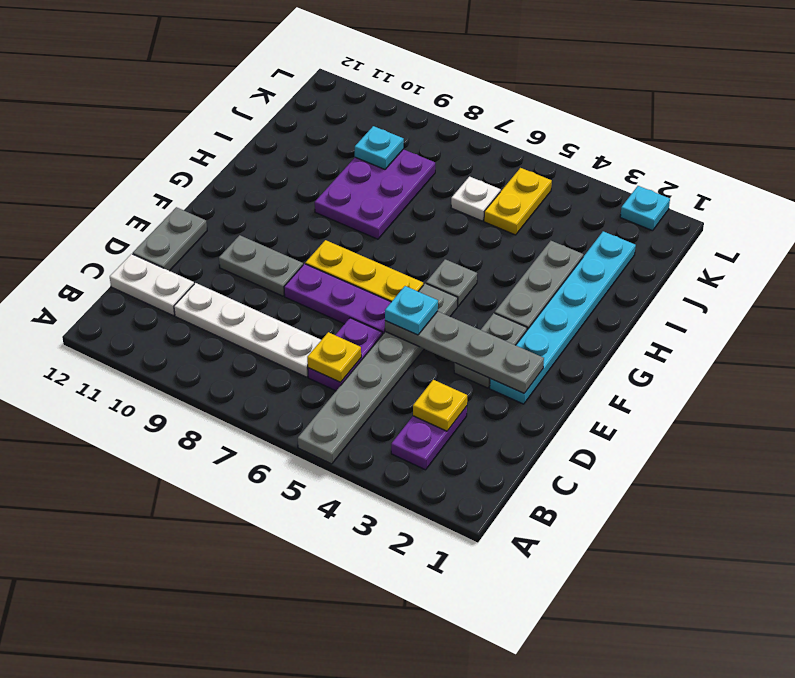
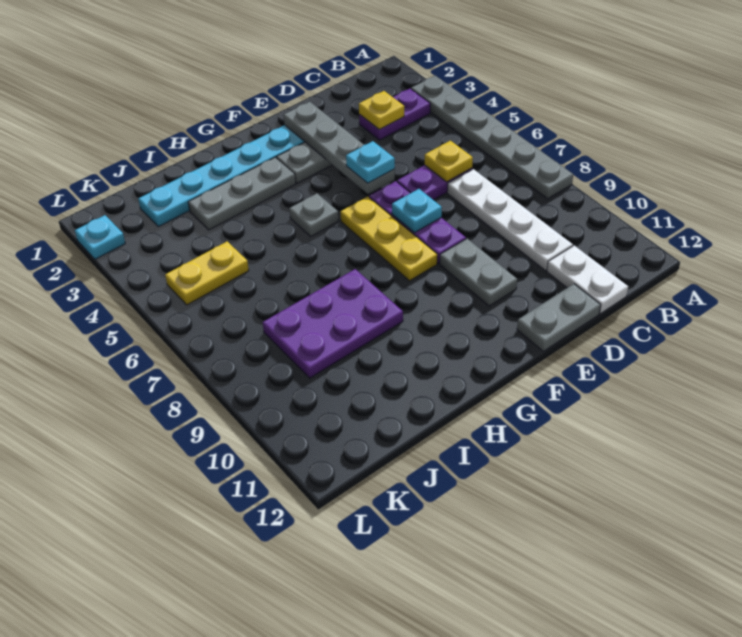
grey 1x6 plate [298,283,458,464] -> grey 1x6 plate turned to [411,76,573,199]
white 1x1 plate [451,177,501,221] -> none
cyan 1x1 plate [355,126,404,169] -> cyan 1x1 plate moved to [392,189,442,233]

